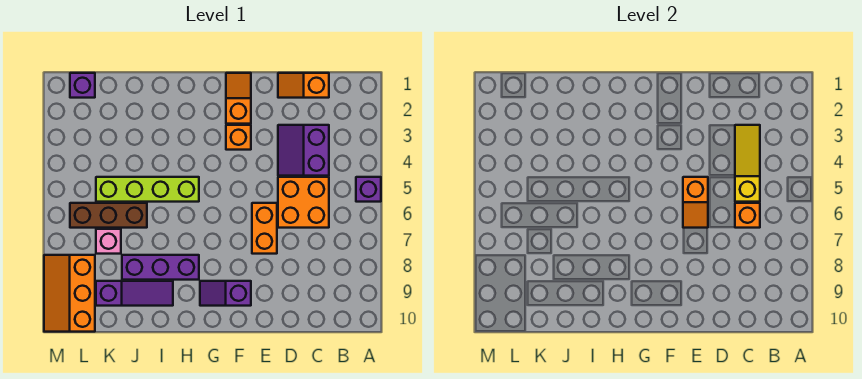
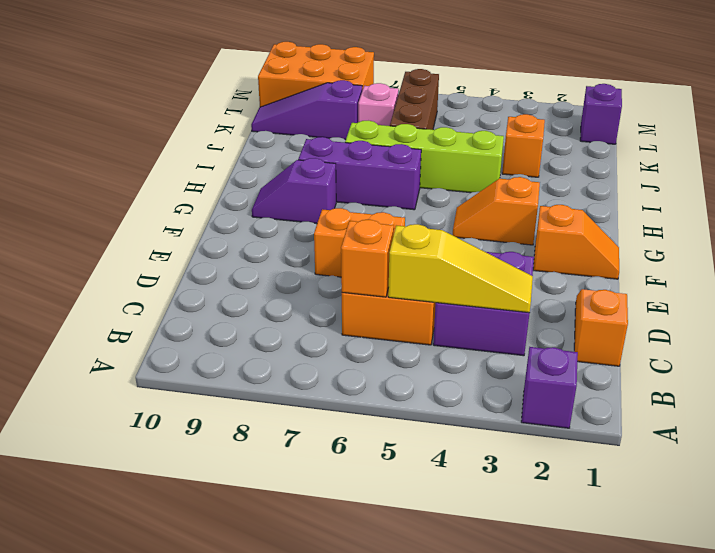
purple 1x1 brick [356,177,381,202] -> purple 1x1 brick moved to [521,347,578,428]
purple 2x2 slope [278,125,329,176] -> purple 2x2 brick [433,252,534,356]
orange 1x2 slope [683,177,708,228] -> orange 1x2 slope moved to [453,177,540,245]
orange 1x1 brick [226,125,251,150] -> orange 1x1 brick moved to [502,114,545,177]
purple 1x2 slope [200,281,251,306] -> purple 1x2 slope turned to [252,158,336,224]
lime 1x4 brick [96,177,199,202] -> lime 1x4 brick turned to [345,121,504,193]
purple 1x3 brick [122,255,199,280] -> purple 1x3 brick turned to [298,137,421,210]
purple 1x3 slope [96,281,173,306] -> purple 1x3 slope turned to [251,80,362,140]
orange 2x3 slope [44,255,95,332] -> orange 2x3 brick [258,42,374,107]

